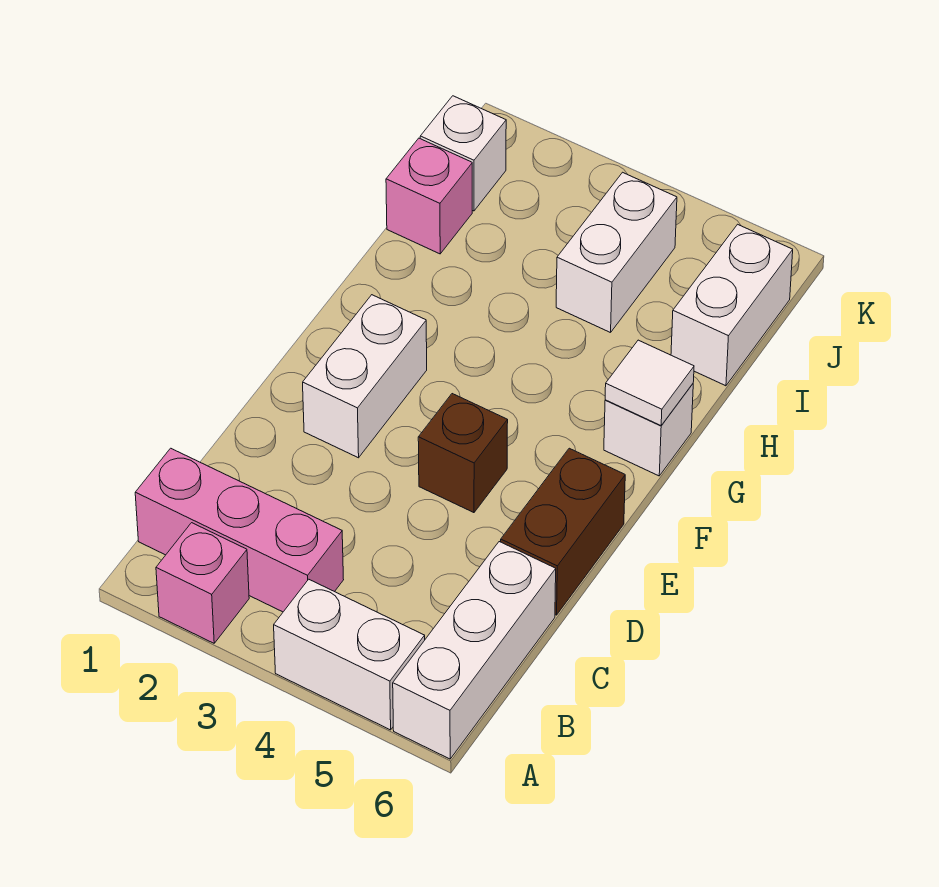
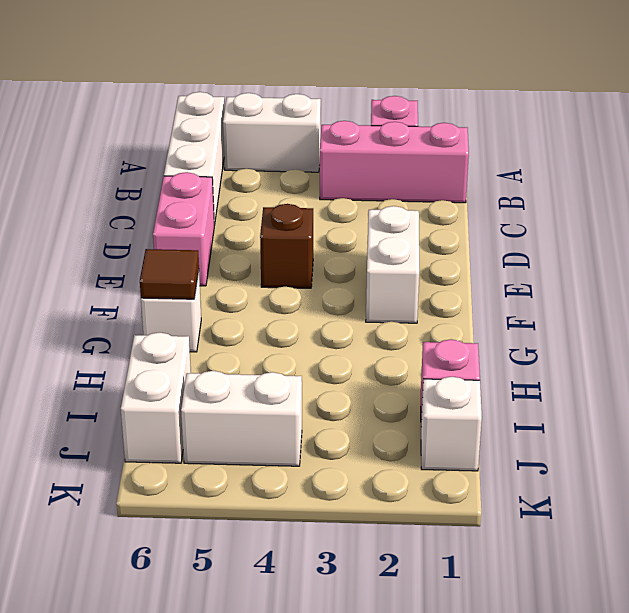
brown 1x2 brick [501,448,625,615] -> pink 1x2 brick [153,172,214,286]
white 1x1 tile [605,340,694,425] -> brown 1x1 tile [140,249,199,299]
white 1x2 brick [556,172,677,333] -> white 1x2 brick turned to [181,371,302,466]

